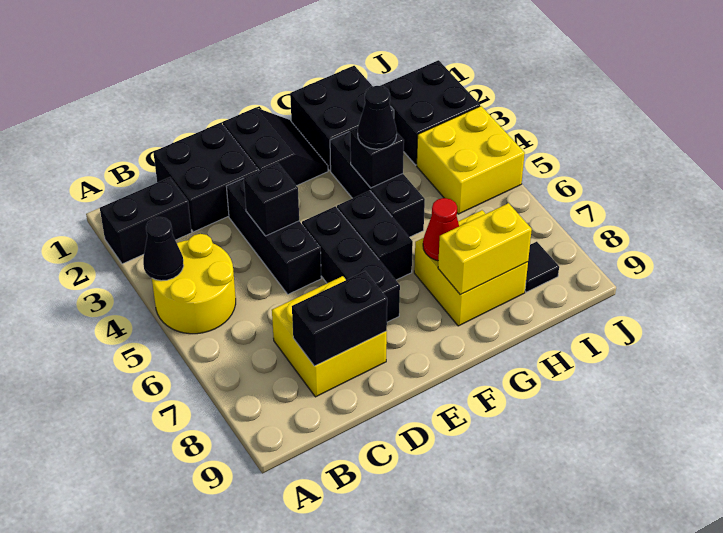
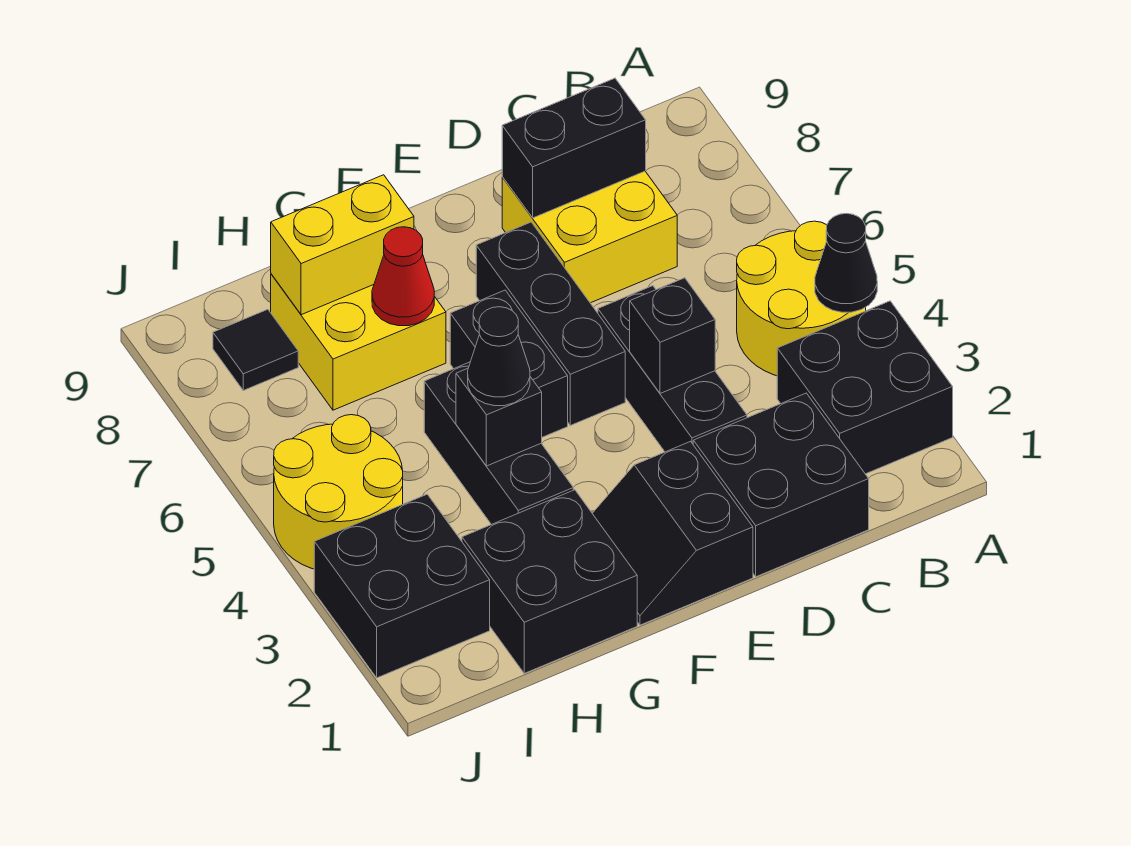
black 1x2 brick [100,177,192,264] -> black 2x2 brick [777,301,953,474]
yellow 2x2 brick [417,106,525,214] -> yellow 2x2 round brick [274,415,403,569]

